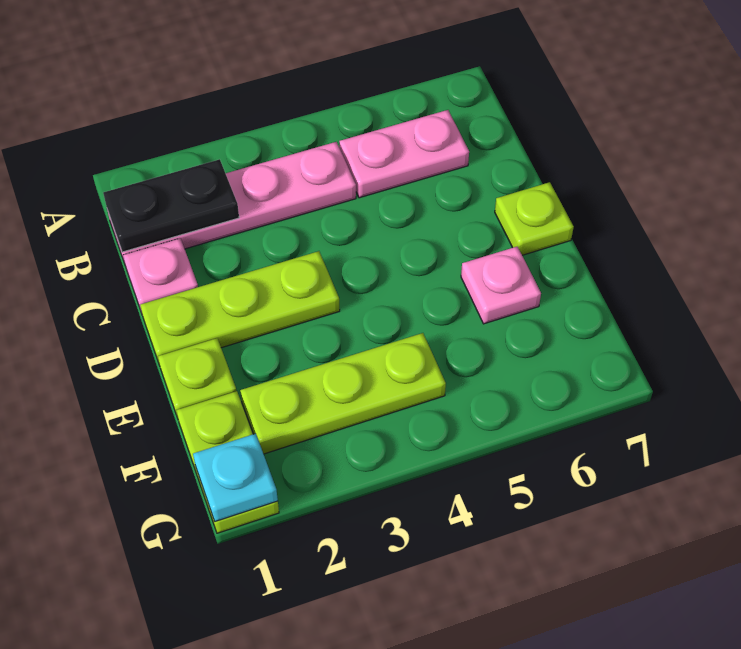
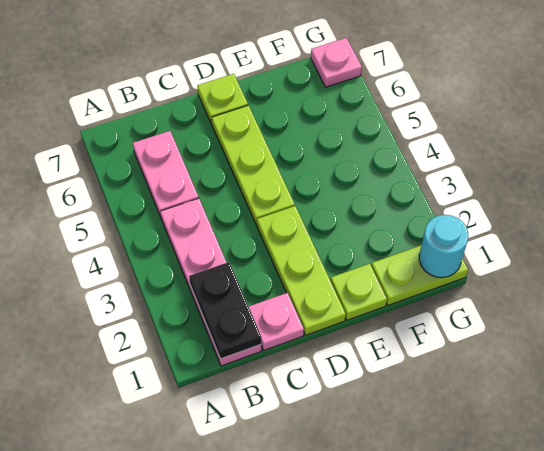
pink 1x1 plate [461,247,541,324] -> pink 1x1 plate moved to [311,38,362,87]
lime 1x3 plate [240,333,446,454] -> lime 1x3 plate moved to [212,105,295,225]
cyan 1x1 plate [193,434,278,521] -> cyan 1x1 round brick [419,215,468,278]

